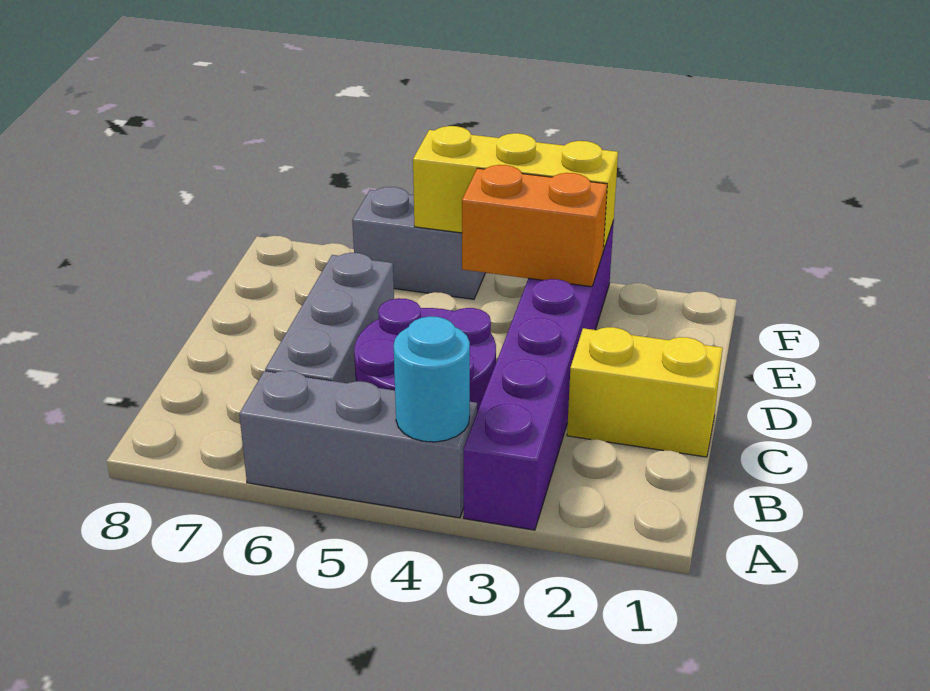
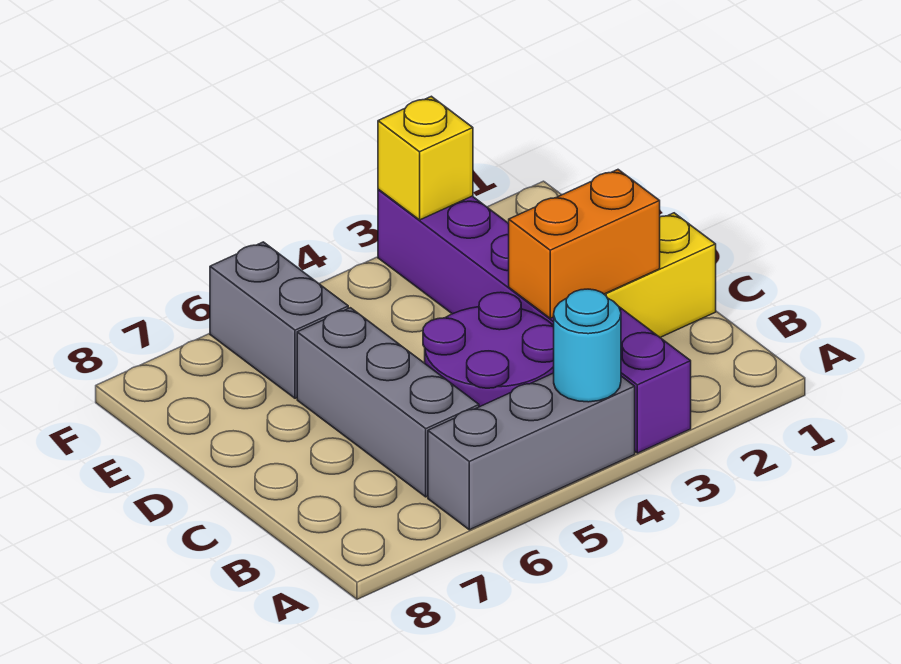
orange 1x2 brick [462,165,607,287] -> orange 1x2 brick moved to [509,170,660,318]
yellow 1x3 brick [413,126,618,251] -> yellow 1x1 brick [378,96,473,220]
grey 1x2 brick [352,187,485,299] -> grey 1x2 brick turned to [210,242,348,398]

